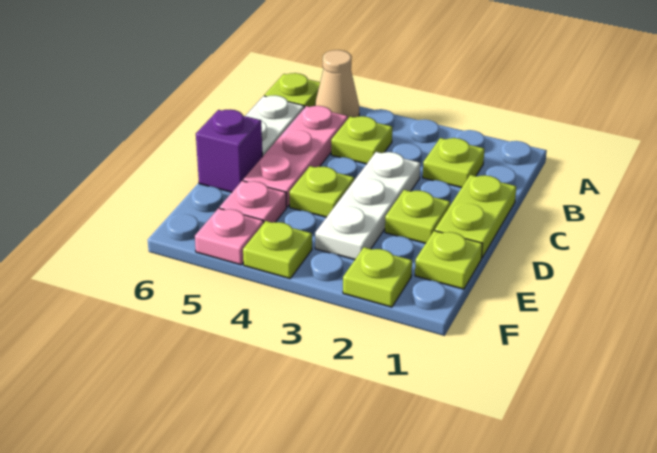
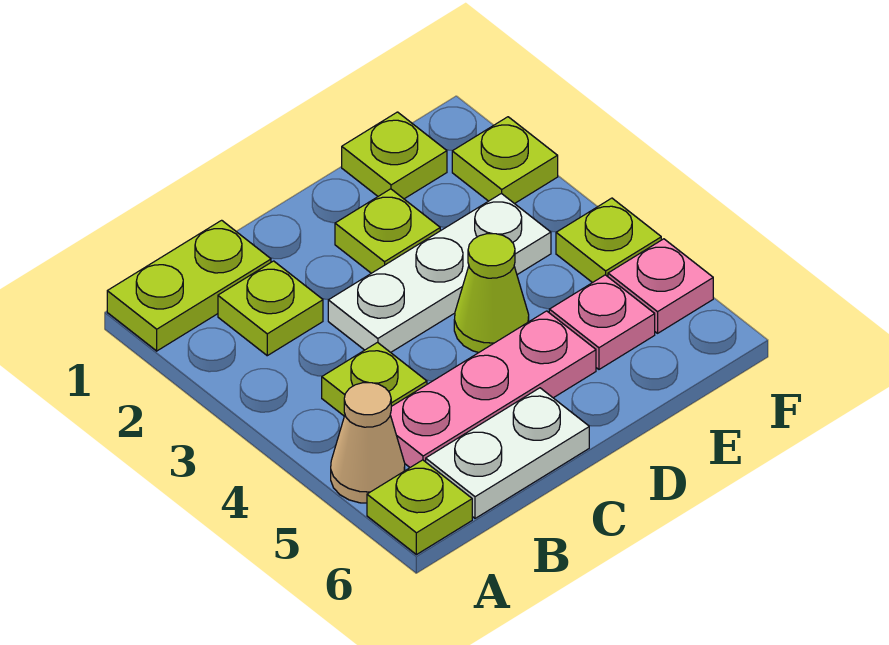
lime 1x2 plate [435,175,516,258] -> lime 1x2 plate moved to [107,220,271,351]
lime 1x1 plate [289,166,354,217] -> lime 1x1 cone [454,234,529,352]
purple 1x1 brick [196,110,262,192] -> none

